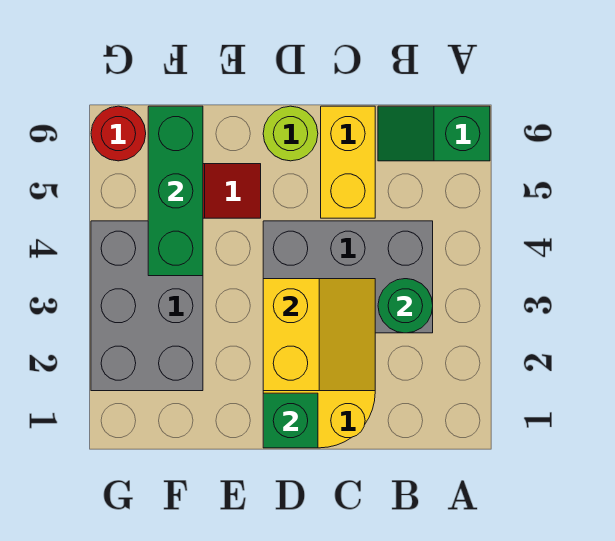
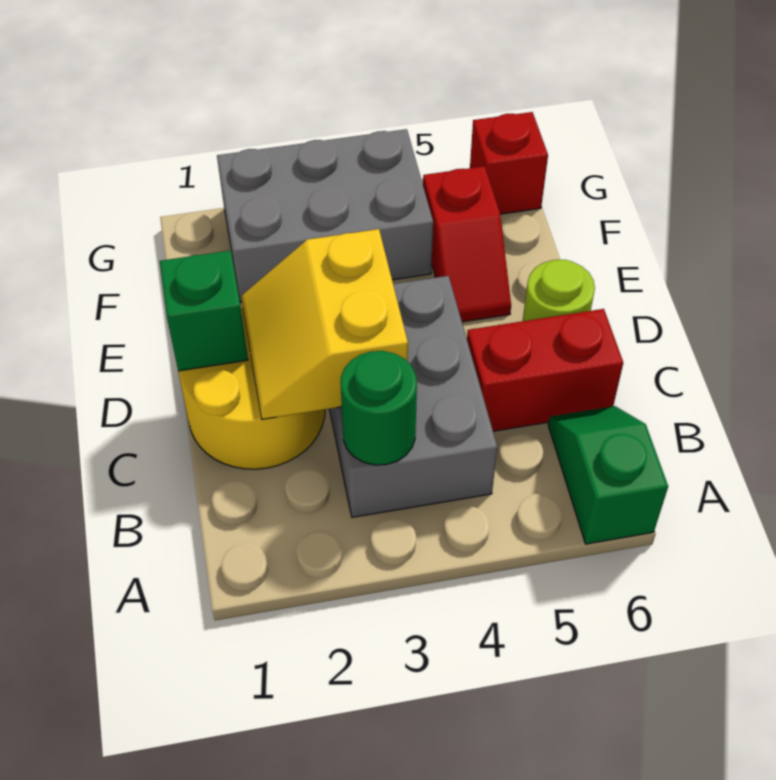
yellow 2x2 slope [263,279,375,391] -> yellow 2x2 slope turned to [241,229,408,420]
yellow 1x2 brick [321,106,375,218] -> red 1x2 brick [467,309,623,431]
green 1x3 brick [148,106,203,276] -> none
red 1x1 round brick [91,106,146,161] -> red 1x1 brick [470,112,548,214]

